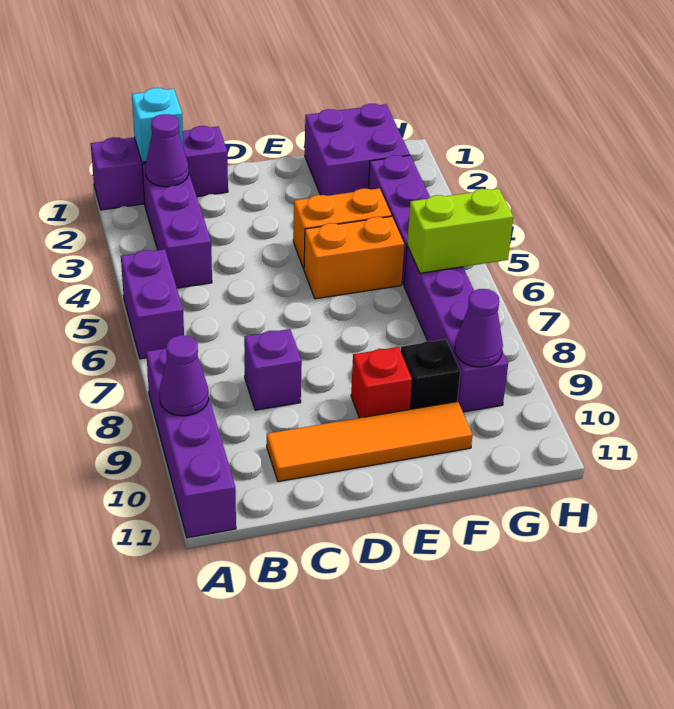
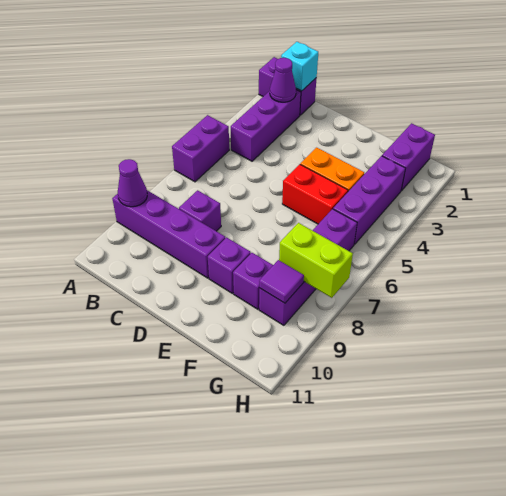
purple 1x3 brick [91,126,228,210] -> purple 1x2 brick [259,57,317,115]
purple 1x4 brick [146,348,236,538] -> purple 1x4 brick turned to [112,190,225,278]
orange 1x4 tile [267,401,473,482] -> none
orange 1x2 brick [304,216,404,299] -> red 1x2 brick [282,164,348,224]
red 1x1 brick [351,347,412,418] -> purple 1x1 brick [208,237,251,294]
purple 2x2 brick [305,104,410,196] -> purple 1x2 brick [382,123,435,191]
black 1x1 brick [401,339,460,409] -> purple 1x1 brick [233,253,273,309]
lime 1x2 brick [407,189,513,273] -> lime 1x2 brick moved to [279,223,353,298]
purple 1x1 cone [455,289,503,367] -> purple 1x1 tile [259,260,304,303]

